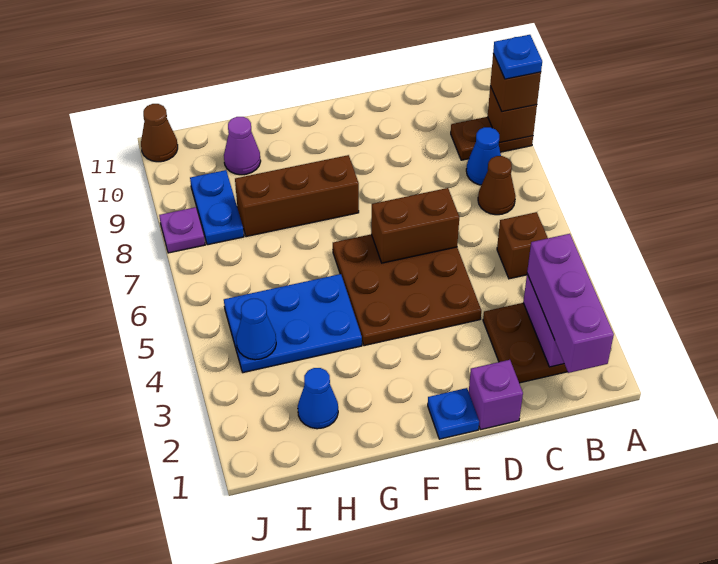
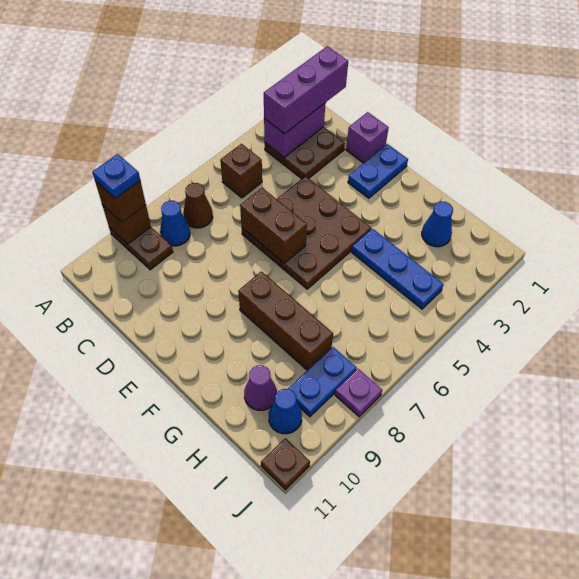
blue 1x1 plate [428,388,479,439] -> blue 1x2 plate [348,144,408,198]
blue 2x3 plate [224,274,362,373] -> blue 1x3 plate [352,229,444,309]
blue 1x1 cone [236,299,276,360] -> blue 1x1 cone moved to [269,389,302,434]
brown 1x1 cone [141,104,178,162] -> brown 1x1 plate [261,438,310,490]

